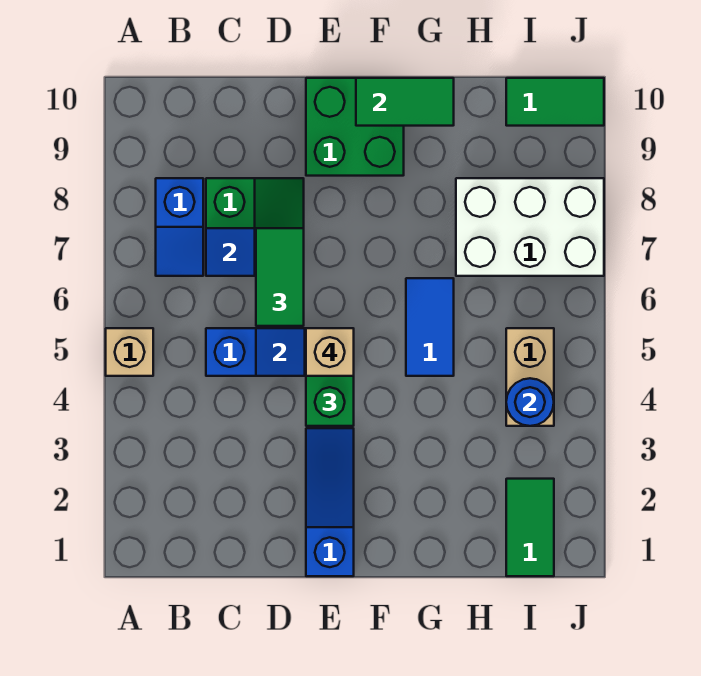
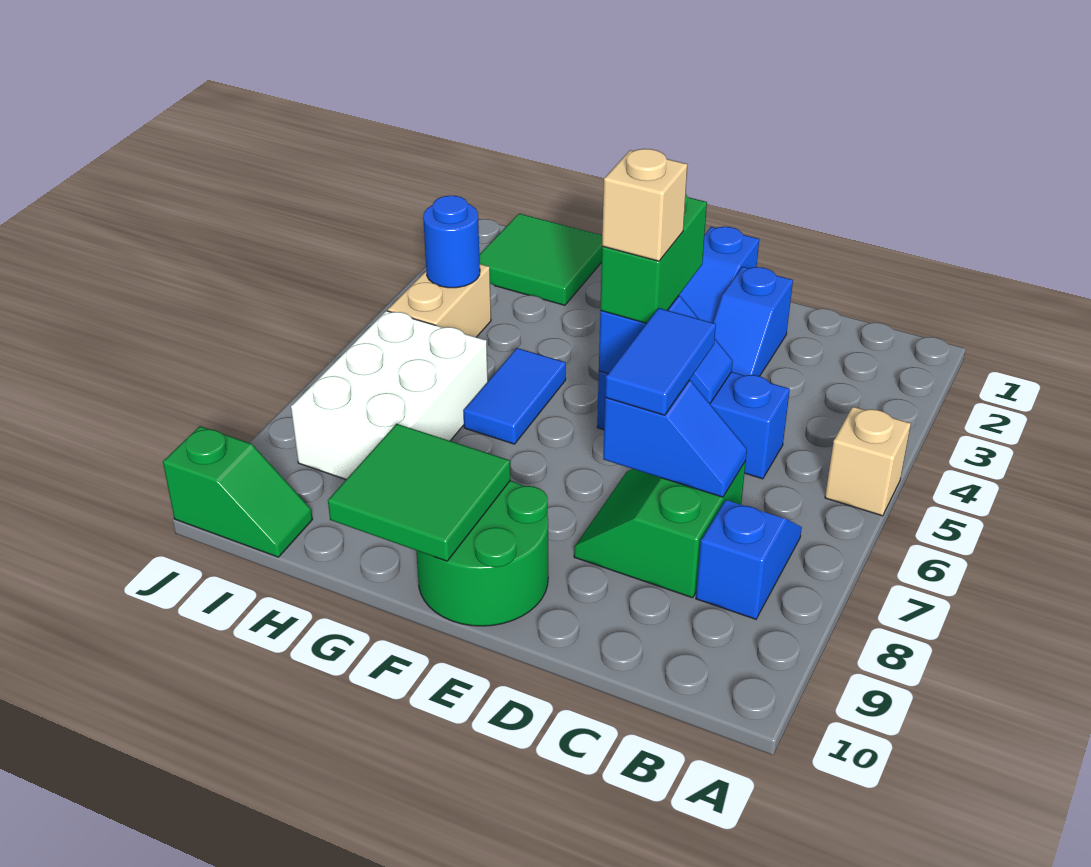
none -> blue 1x2 slope [713,267,793,376]
green 1x2 tile [256,228,304,326] -> blue 1x2 tile [605,308,716,415]
green 2x2 brick [306,78,404,176] -> green 2x2 round brick [416,481,548,626]
green 1x2 tile [356,78,454,126] -> green 2x2 tile [328,424,511,561]
white 2x3 brick [456,178,604,276] -> white 2x3 brick turned to [291,311,488,479]
green 1x2 tile [506,479,554,576] -> green 2x2 tile [479,214,602,305]
green 1x2 tile [506,78,604,126] -> green 1x2 slope [163,426,313,557]

